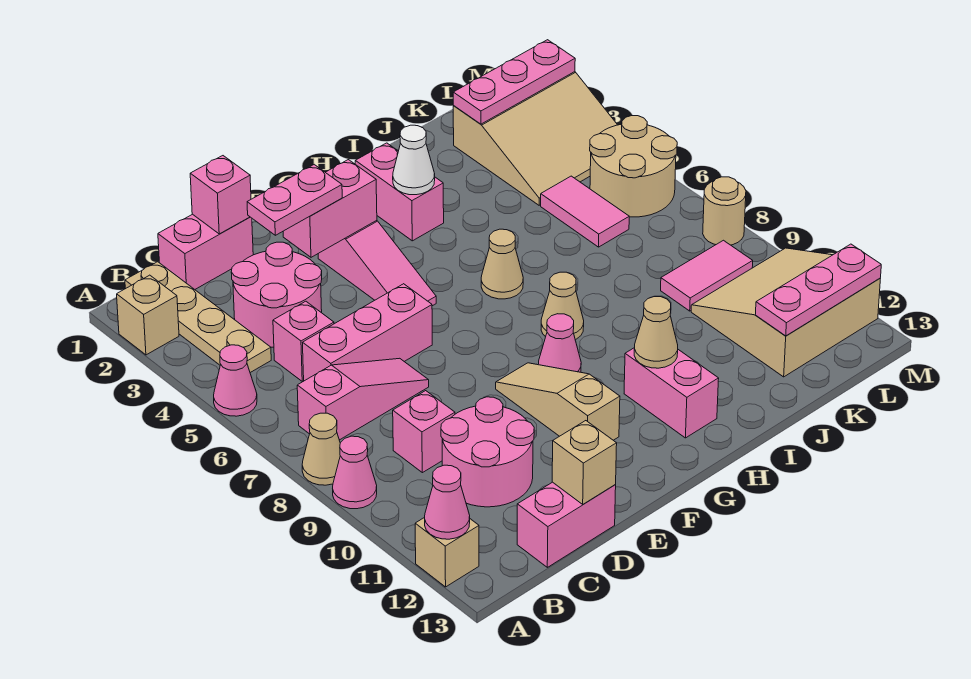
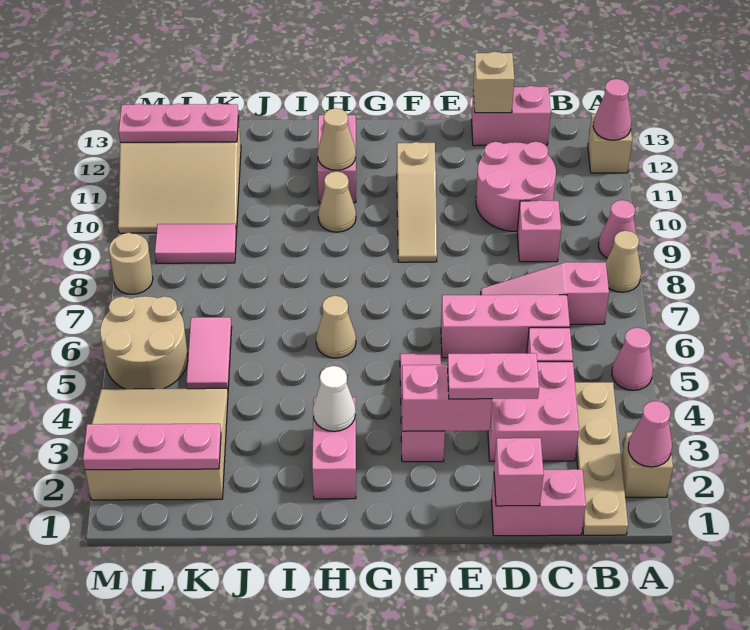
pink 2x2 round brick [231,242,322,347] -> pink 2x2 brick [488,362,579,461]
pink 1x1 cone [538,314,581,372] -> pink 1x1 cone moved to [628,401,672,467]
tan 1x1 cone [541,272,584,340] -> tan 1x1 cone moved to [318,171,356,232]

